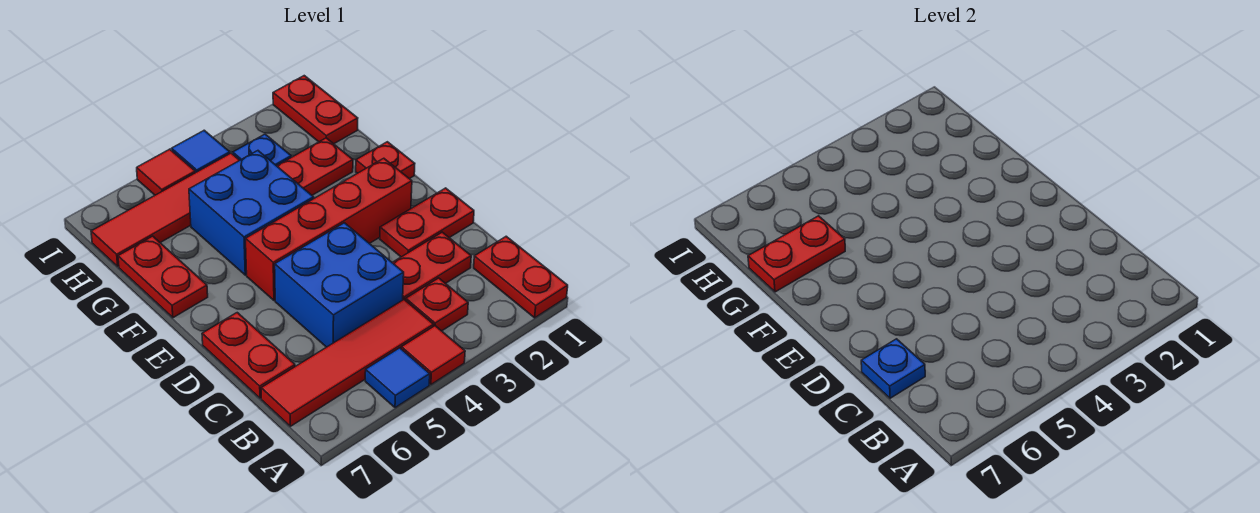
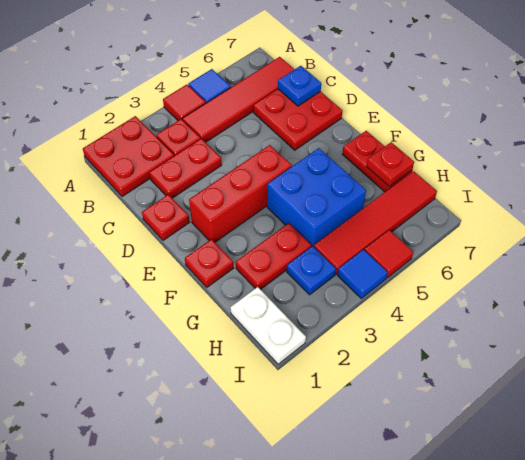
red 1x2 plate [474,236,568,318] -> red 2x2 plate [83,116,174,197]
blue 2x2 brick [275,223,404,347] -> none
red 1x2 plate [202,313,295,398] -> red 2x2 plate [253,89,342,150]
red 1x2 plate [380,188,474,257] -> red 1x1 plate [142,194,190,240]
red 1x4 brick [246,158,412,300] -> red 1x3 brick [189,145,292,242]
red 1x2 plate [748,216,845,292] -> red 1x1 plate [367,142,414,186]
red 1x2 plate [273,76,358,144] -> white 1x2 plate [230,287,306,364]

